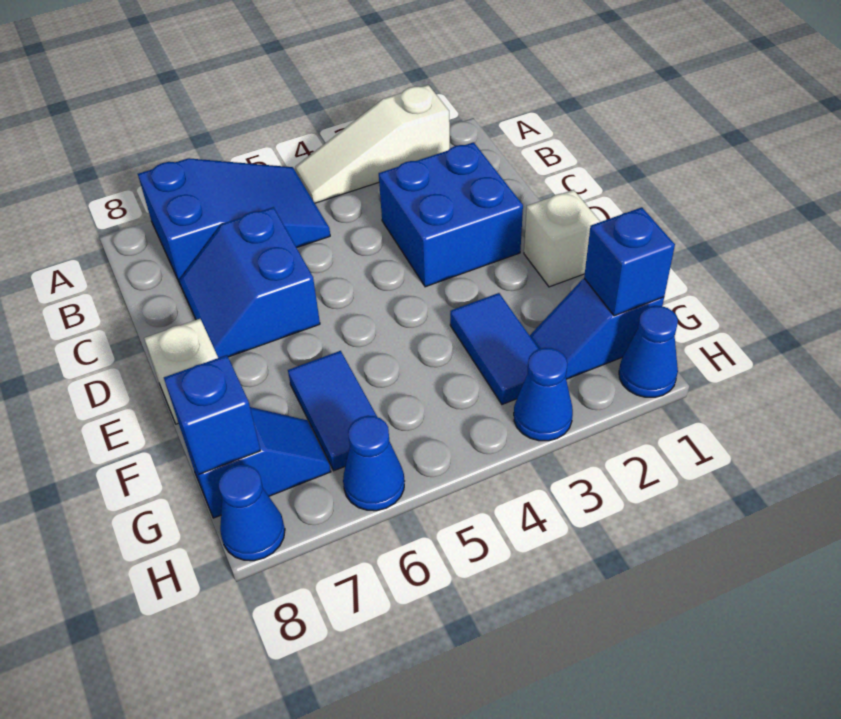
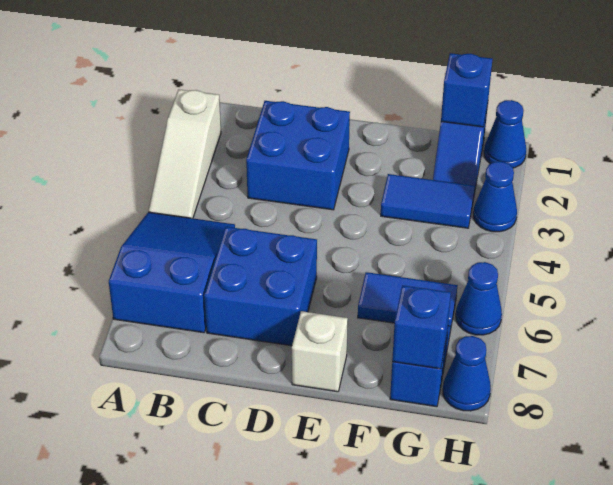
blue 2x2 slope [179,207,320,358] -> blue 2x2 brick [204,227,317,346]
white 1x1 brick [524,190,600,287] -> none

